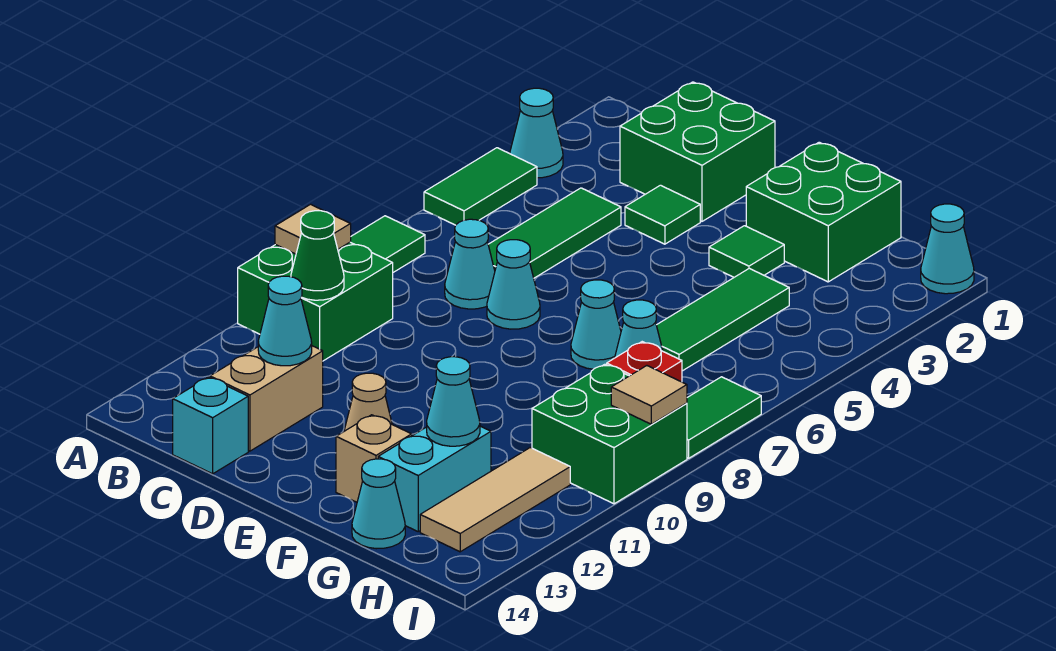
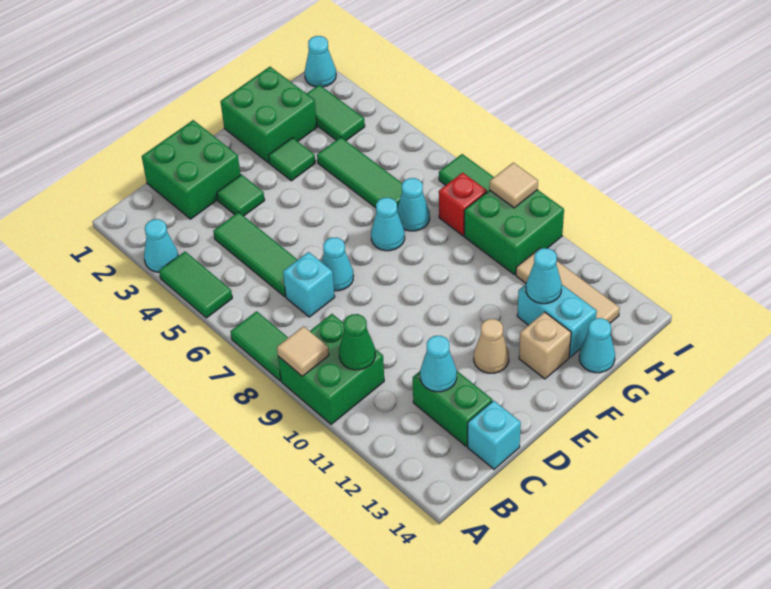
cyan 1x1 cone [445,219,495,309] -> cyan 1x1 brick [283,252,335,317]
tan 1x2 brick [210,346,323,451] -> green 1x2 brick [413,371,492,446]
none -> green 1x2 tile [307,85,365,141]

